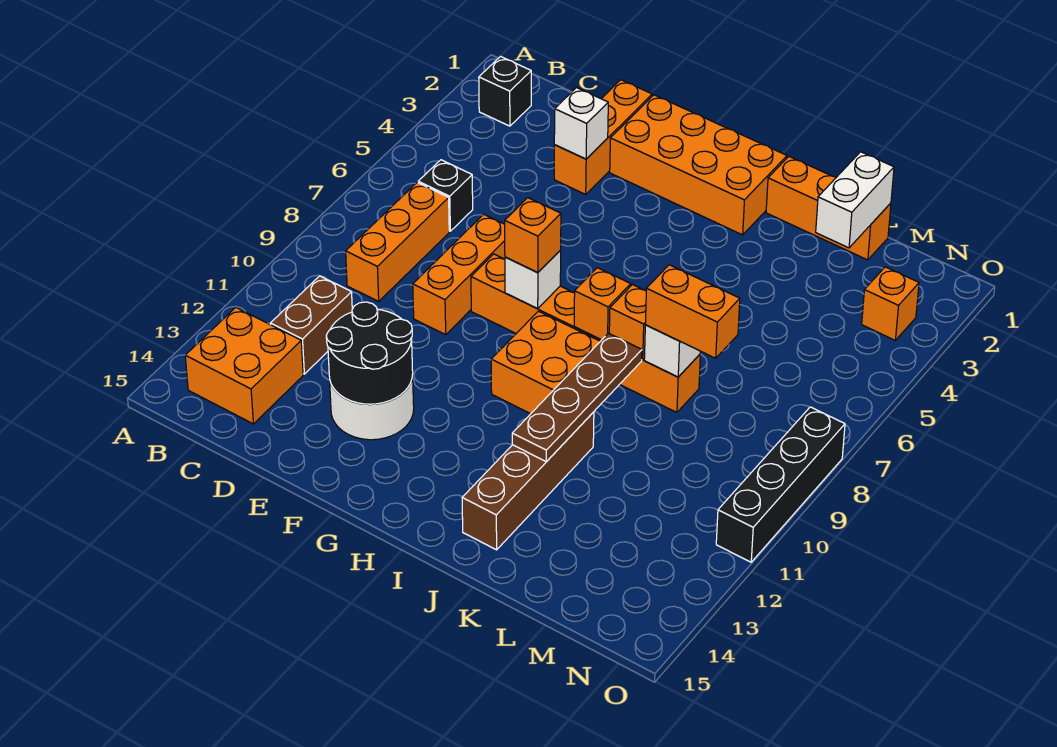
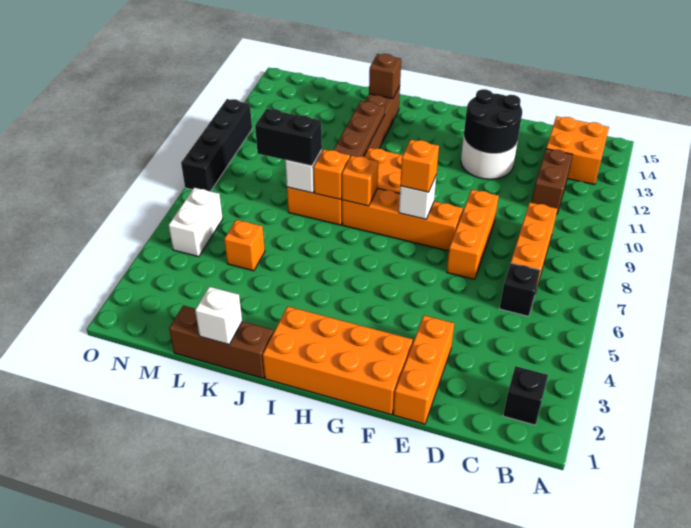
white 1x1 brick [554,88,608,159] -> white 1x1 brick moved to [195,287,242,345]
orange 1x3 brick [766,157,891,260] -> brown 1x3 brick [169,306,274,378]
none -> brown 1x1 brick [369,54,401,99]
orange 1x2 brick [645,265,740,358] -> black 1x2 brick [255,109,322,166]
white 1x2 brick [816,152,894,248] -> white 1x2 brick moved to [169,188,223,257]
orange 1x1 brick [862,267,919,340] -> orange 1x1 brick moved to [224,220,265,271]

